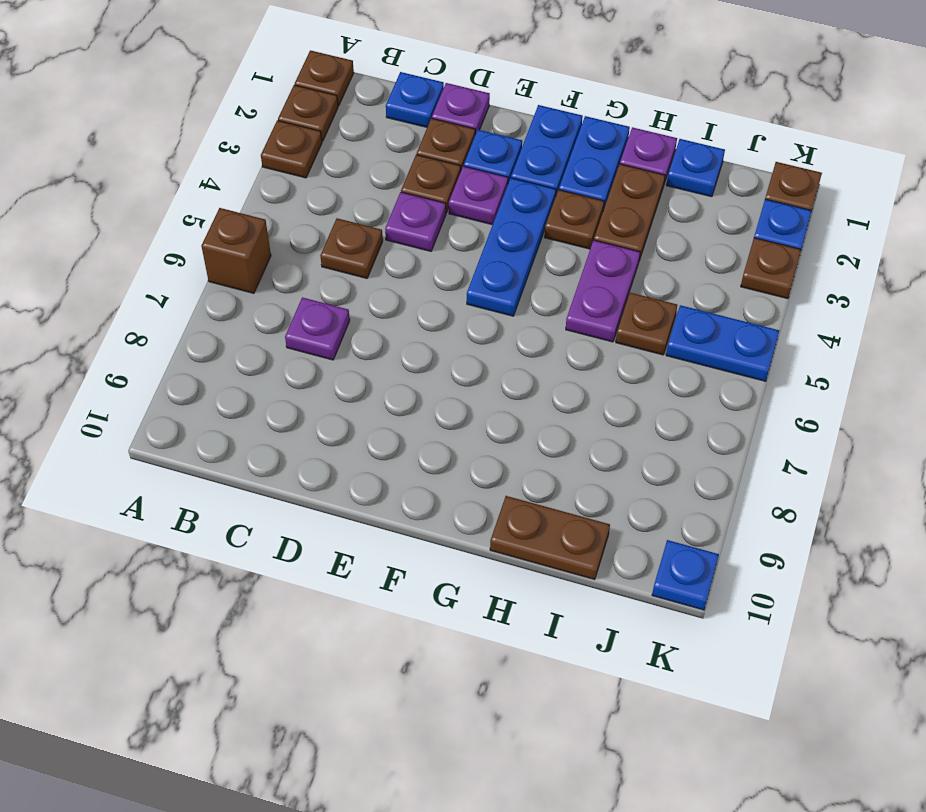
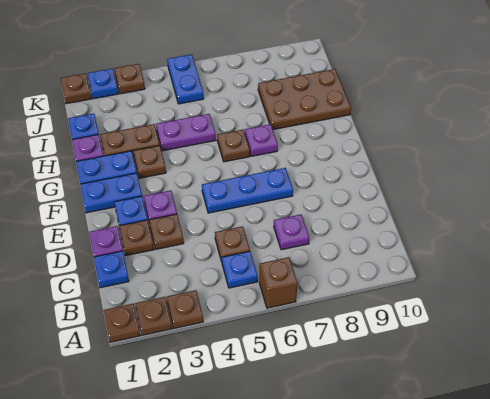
purple 1x1 plate [385,192,446,251] -> purple 1x1 plate moved to [245,124,278,156]
blue 1x3 plate [467,178,556,316] -> blue 1x3 plate moved to [202,168,293,213]
brown 1x2 plate [490,496,610,580] -> brown 2x3 plate [258,69,351,130]
brown 1x1 plate [616,293,677,355] -> brown 1x1 plate moved to [217,130,250,162]
blue 1x1 plate [652,540,719,610] -> blue 1x1 plate moved to [222,251,258,288]

